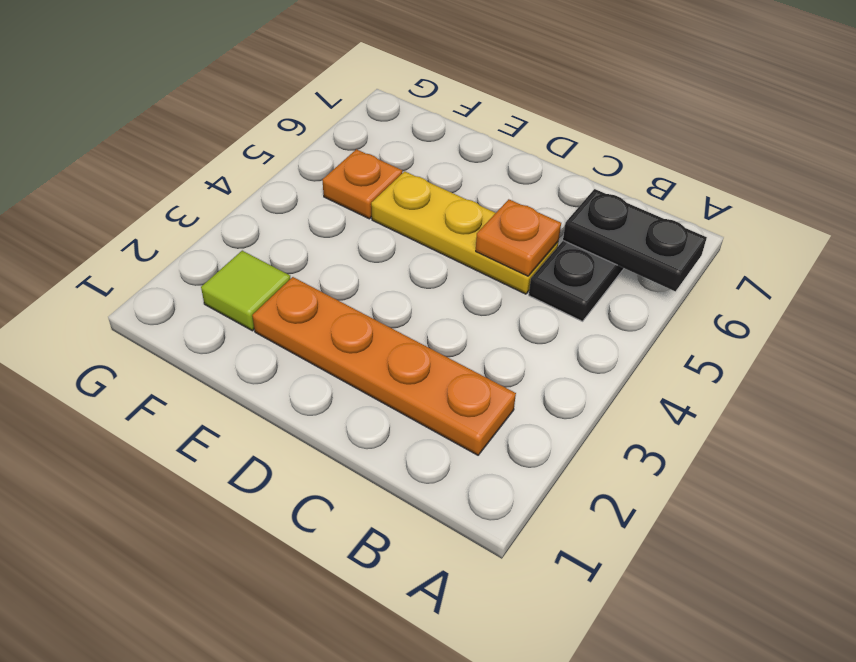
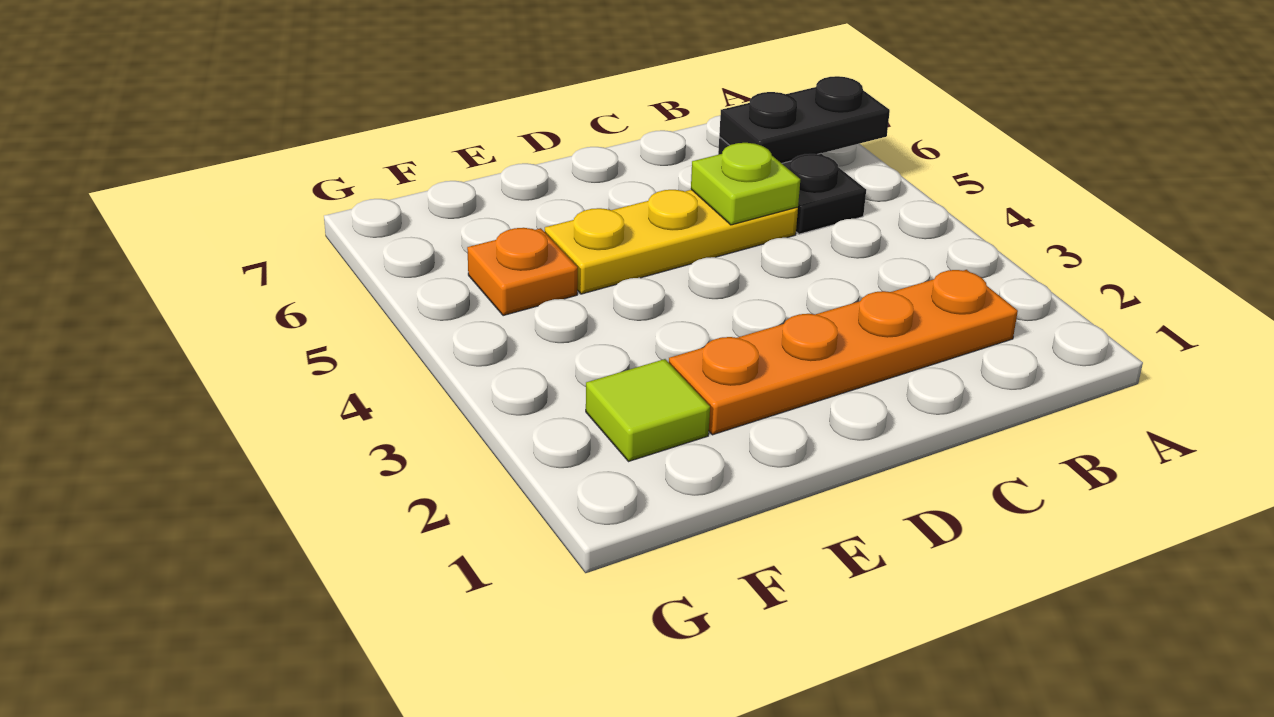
orange 1x1 plate [476,199,561,276] -> lime 1x1 plate [691,143,800,225]

